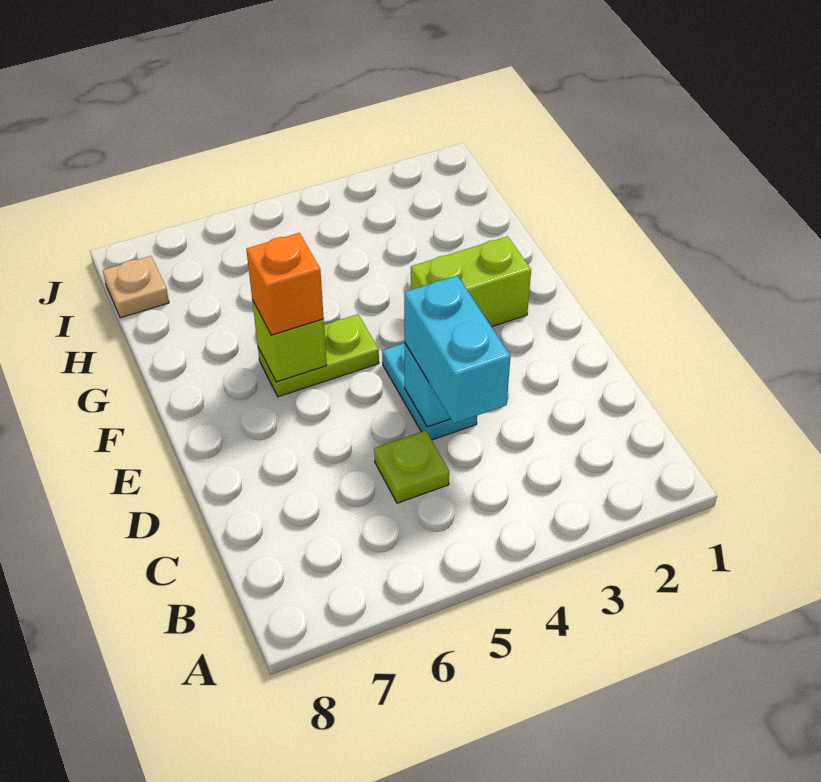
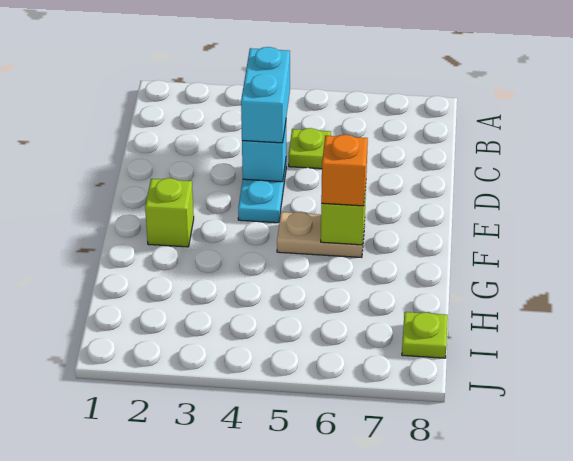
lime 1x2 brick [411,236,531,327] -> lime 1x1 brick [145,178,194,247]
lime 1x2 plate [258,314,379,397] -> tan 1x2 plate [277,212,365,258]
tan 1x1 plate [103,256,169,318] -> lime 1x1 plate [402,312,448,358]

